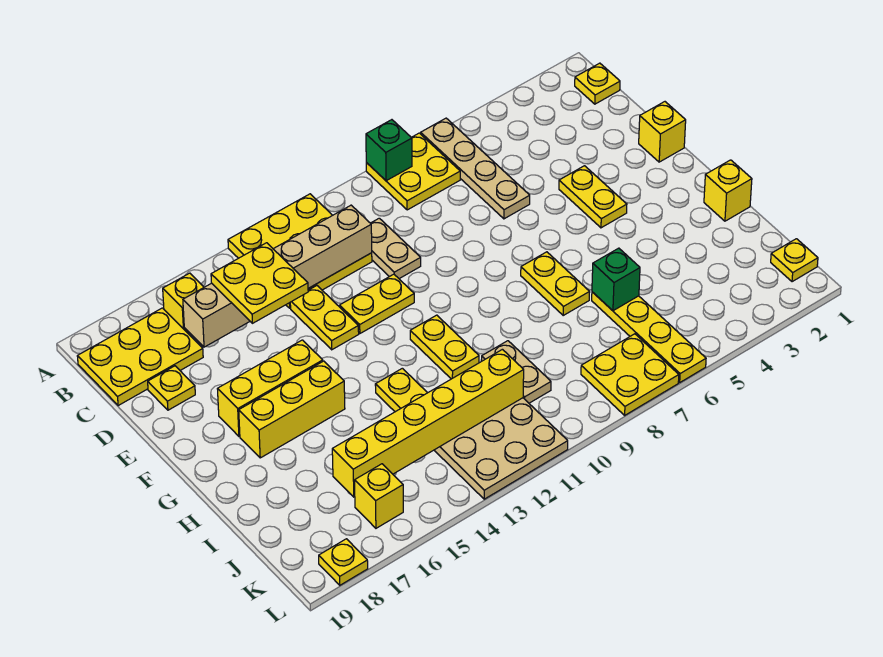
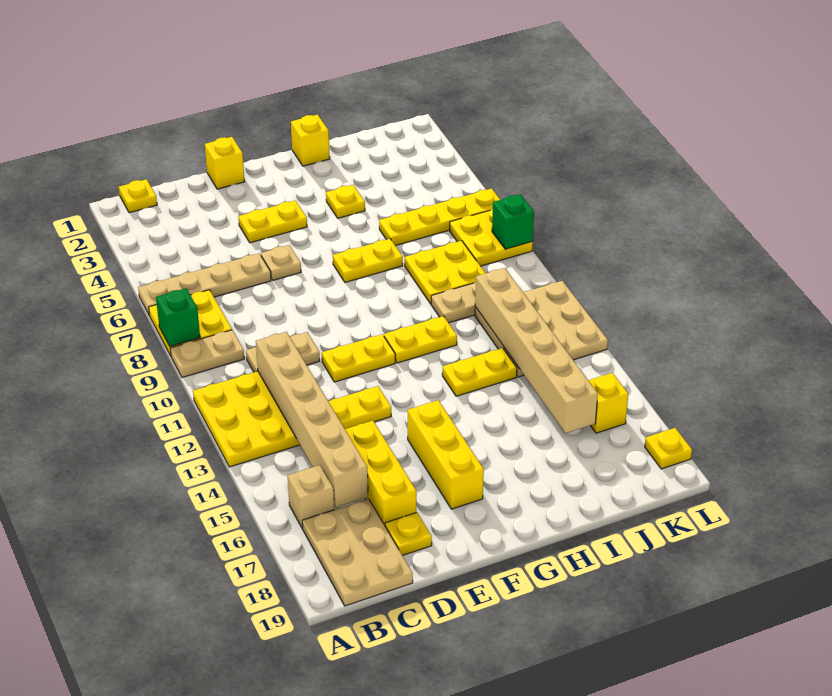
none -> tan 1x2 plate [170,330,244,377]
yellow 1x1 brick [163,273,204,333] -> tan 1x1 brick [288,465,334,529]
yellow 2x3 plate [77,308,203,406] -> tan 2x3 plate [302,499,413,606]
yellow 2x2 plate [211,243,308,323] -> yellow 2x2 plate moved to [405,241,485,304]
none -> tan 1x1 plate [261,245,301,280]
yellow 1x2 plate [340,274,414,333] -> yellow 1x2 plate turned to [322,334,395,382]
yellow 1x3 brick [239,361,345,458] -> yellow 1x3 brick moved to [345,421,416,525]
green 1x1 brick [592,248,640,311] -> green 1x1 brick moved to [492,194,534,249]
yellow 1x6 brick [332,349,524,497] -> tan 1x6 brick [475,268,598,433]
yellow 1x1 plate [771,239,818,282] -> yellow 1x1 plate moved to [326,185,365,218]

